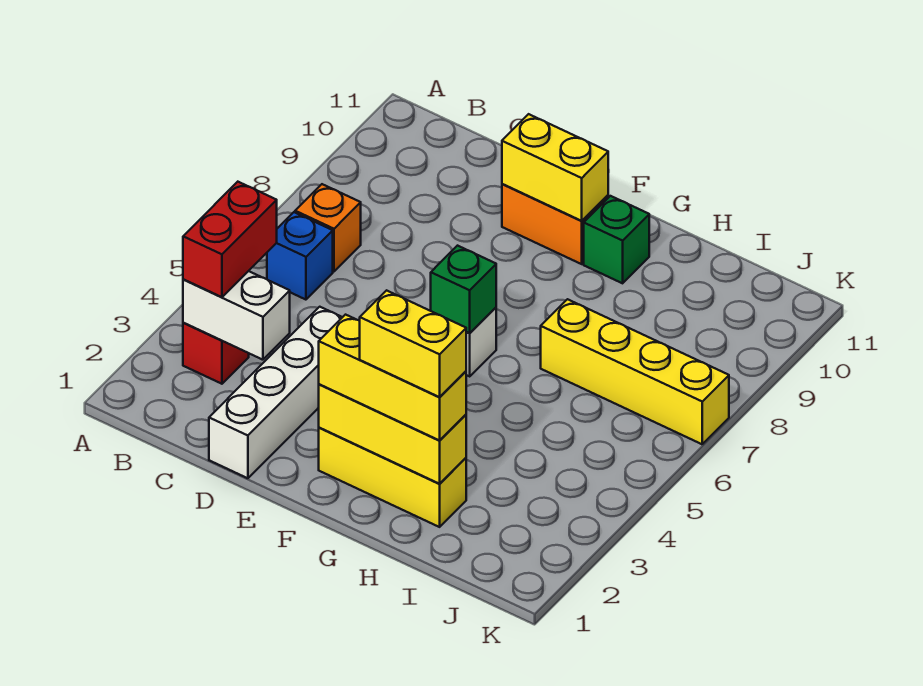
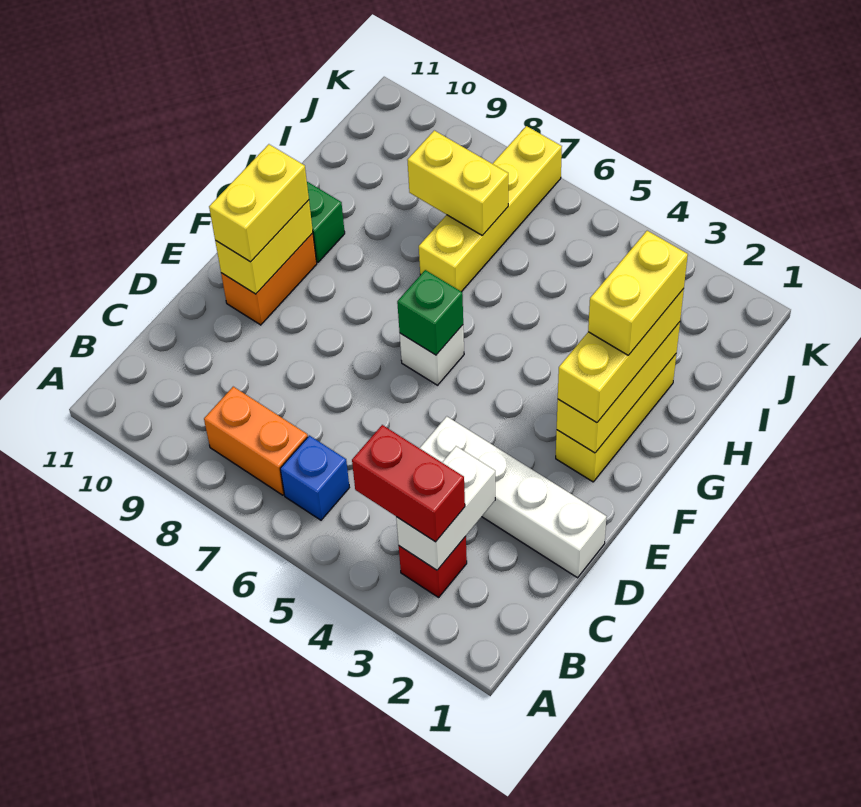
orange 1x1 brick [295,184,361,271] -> orange 1x2 brick [204,387,308,495]
none -> yellow 1x2 brick [209,144,309,262]
none -> yellow 1x2 brick [408,130,508,236]

